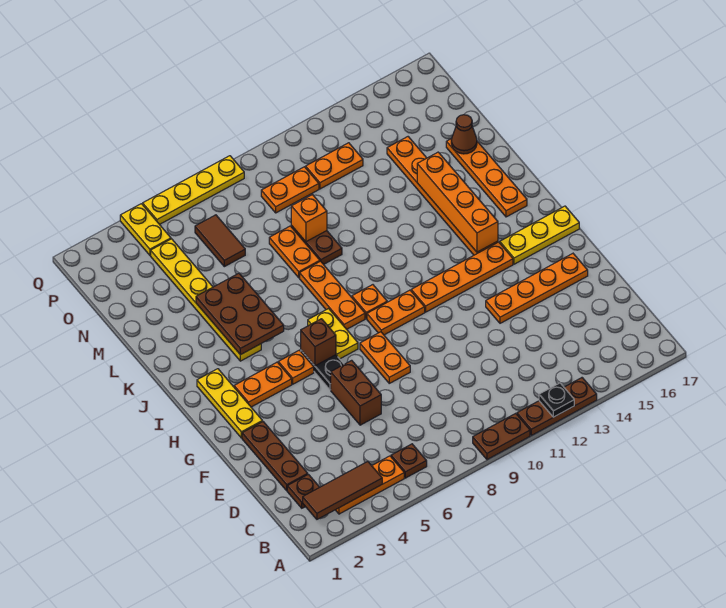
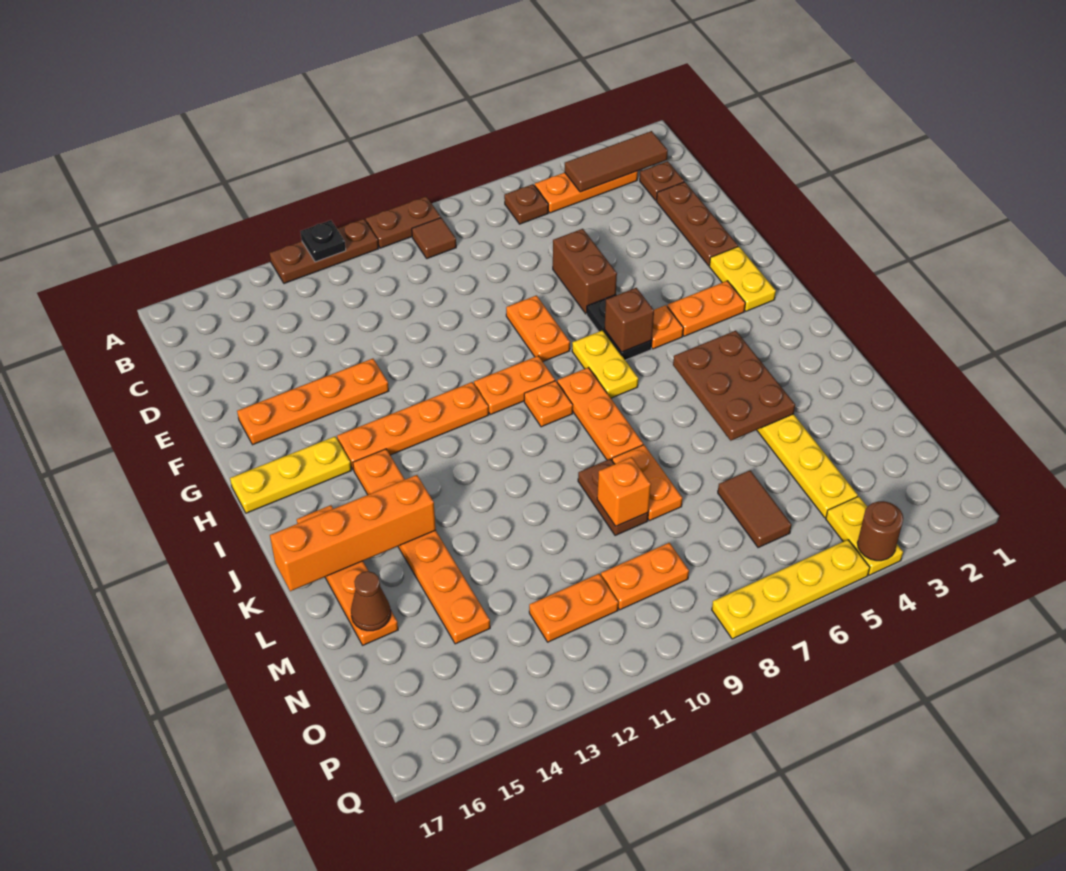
none -> brown 1x1 tile [412,218,456,259]
yellow 1x3 plate [197,369,262,438] -> yellow 1x2 plate [709,246,776,311]
orange 1x4 brick [417,152,498,252] -> orange 1x4 brick turned to [270,475,436,591]
none -> brown 1x1 round brick [857,501,903,561]

